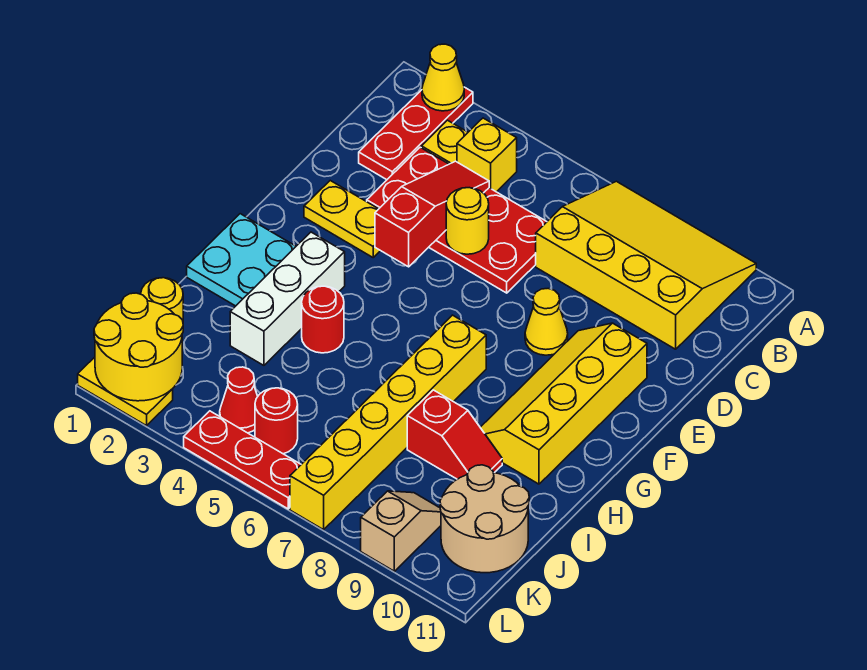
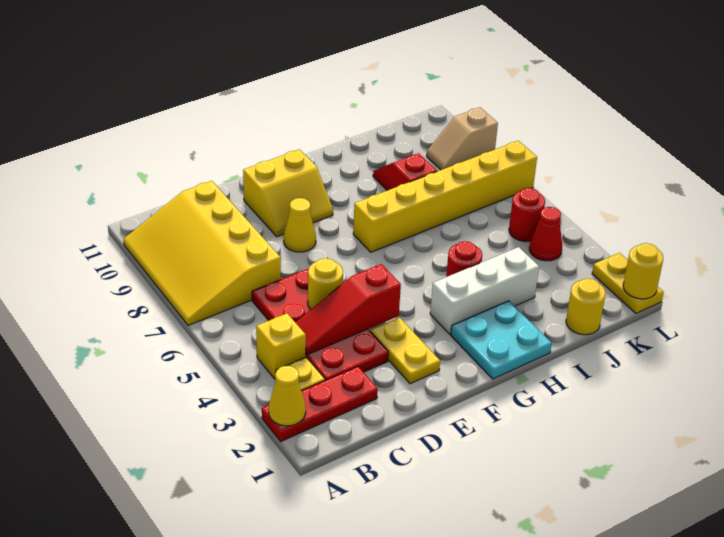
yellow 2x4 slope [480,323,647,484] -> yellow 2x2 slope [243,149,333,237]
tan 2x2 round brick [440,465,529,573] -> none
yellow 2x2 round brick [94,293,183,401] -> yellow 1x1 round brick [623,243,663,299]
red 1x3 plate [184,411,301,509] -> none

